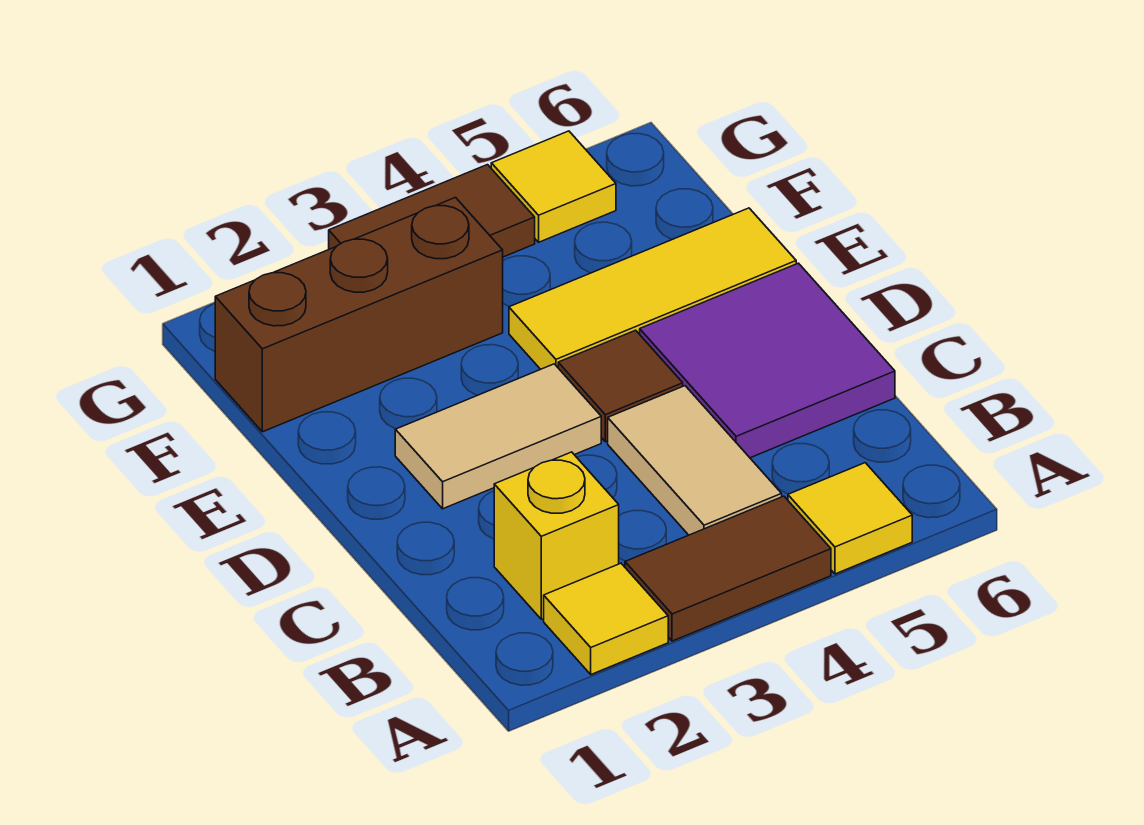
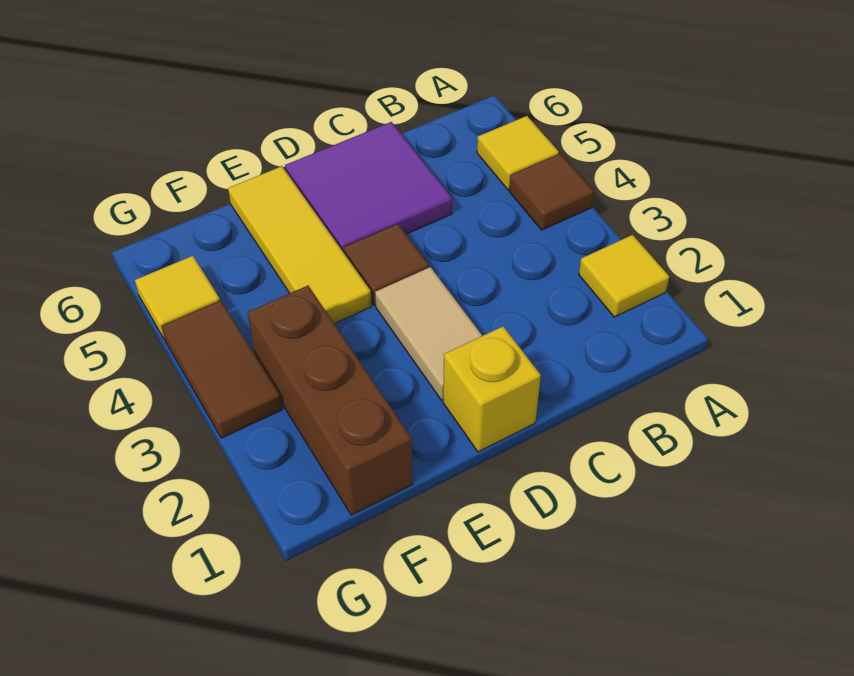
brown 1x2 tile [625,496,831,641] -> brown 1x1 tile [509,154,594,230]
yellow 1x1 brick [494,452,619,619] -> yellow 1x1 brick moved to [443,326,541,452]
tan 1x2 tile [608,386,782,535] -> none

